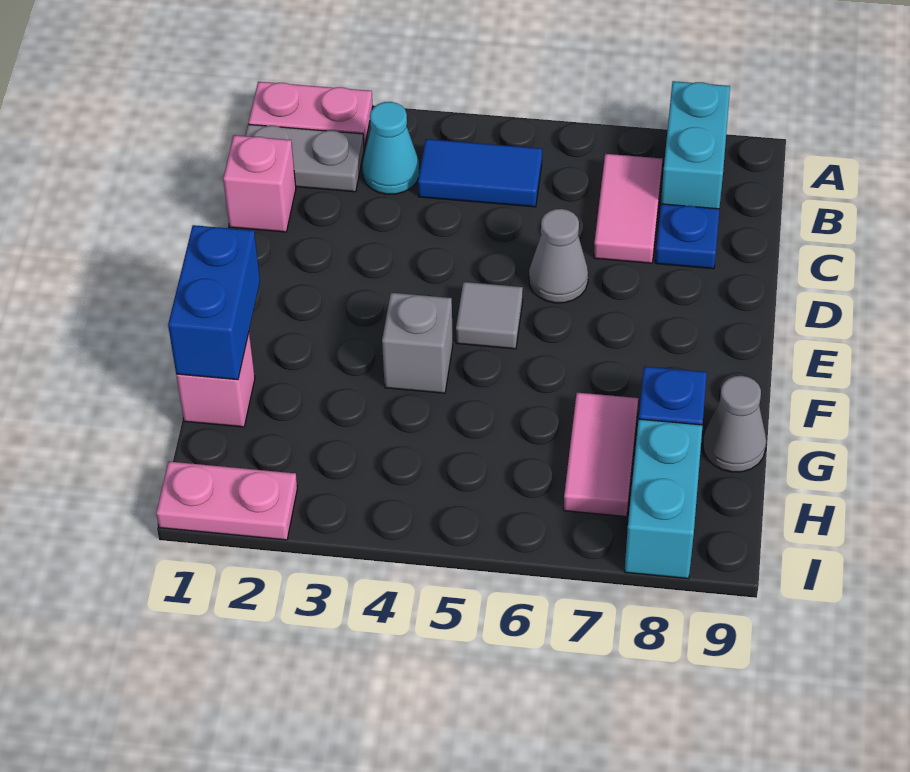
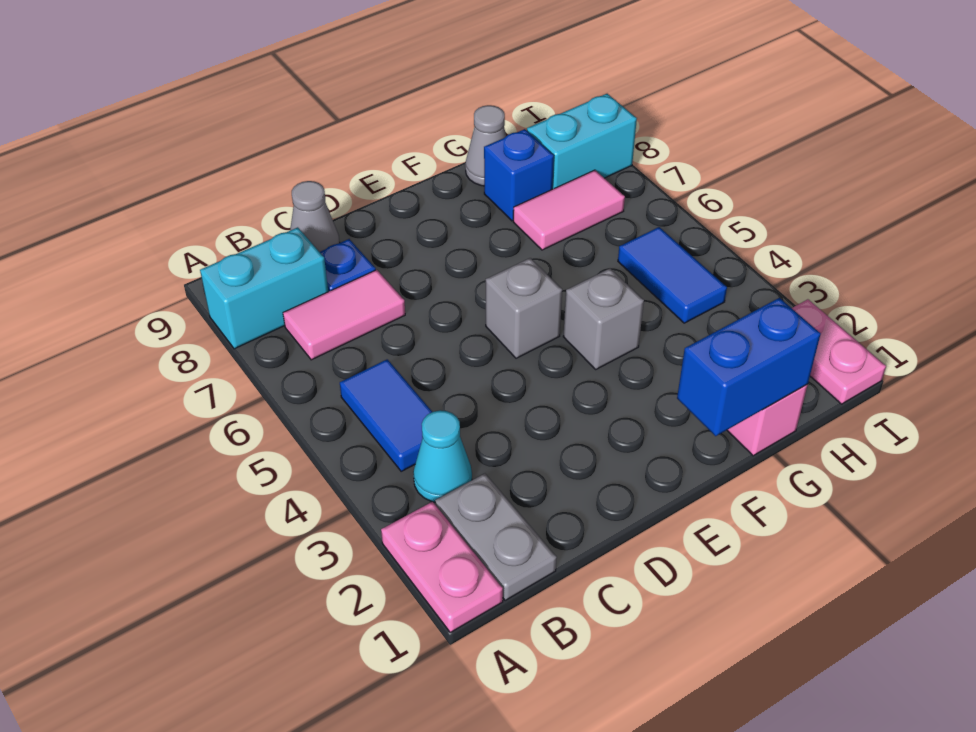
pink 1x1 brick [223,135,296,232] -> none
grey 1x1 cone [529,209,588,303] -> grey 1x1 cone moved to [290,181,340,252]
grey 1x1 tile [456,282,523,349] -> grey 1x1 brick [486,258,562,358]
none -> blue 1x2 tile [618,227,727,323]

